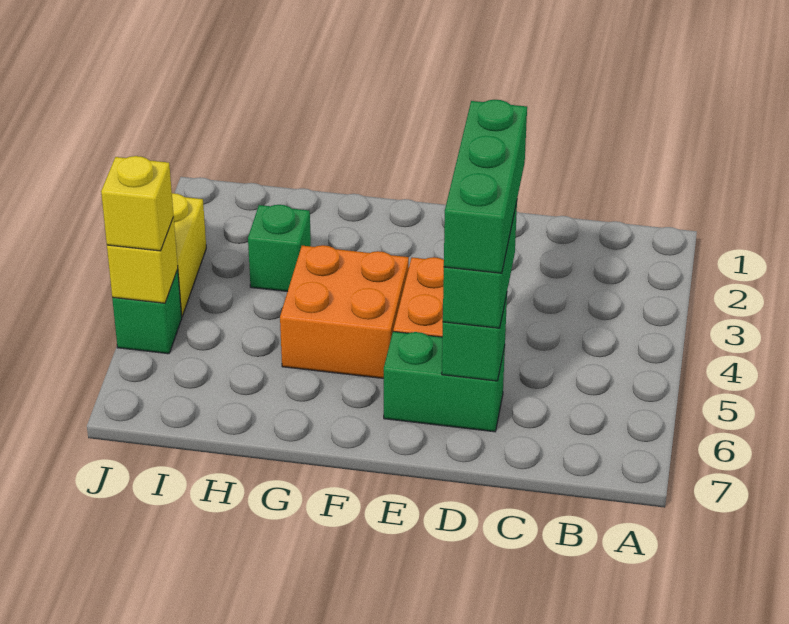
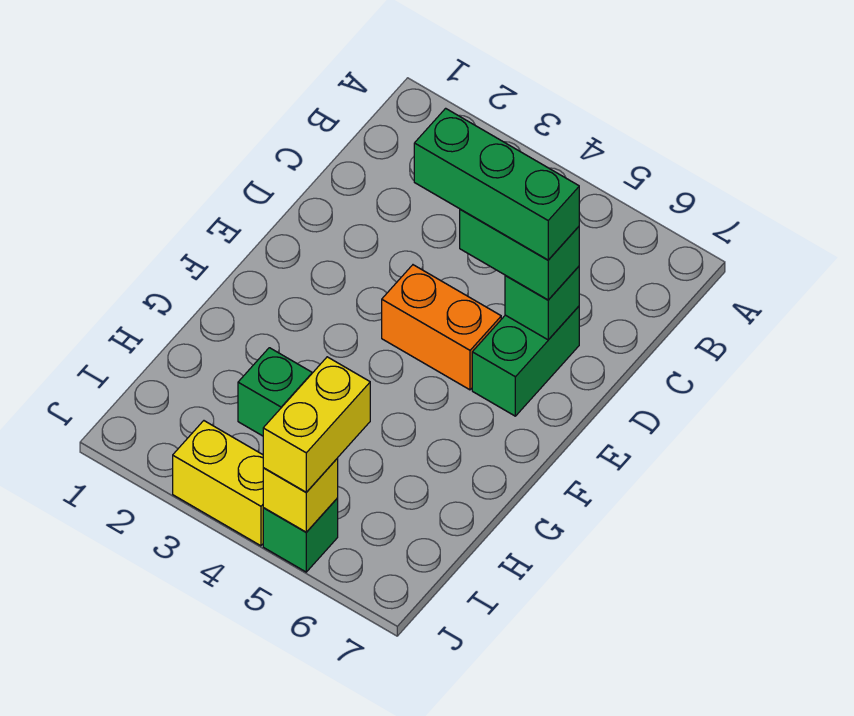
orange 2x2 brick [280,245,409,378] -> none
yellow 1x1 brick [101,156,174,251] -> yellow 1x2 brick [263,357,370,492]

